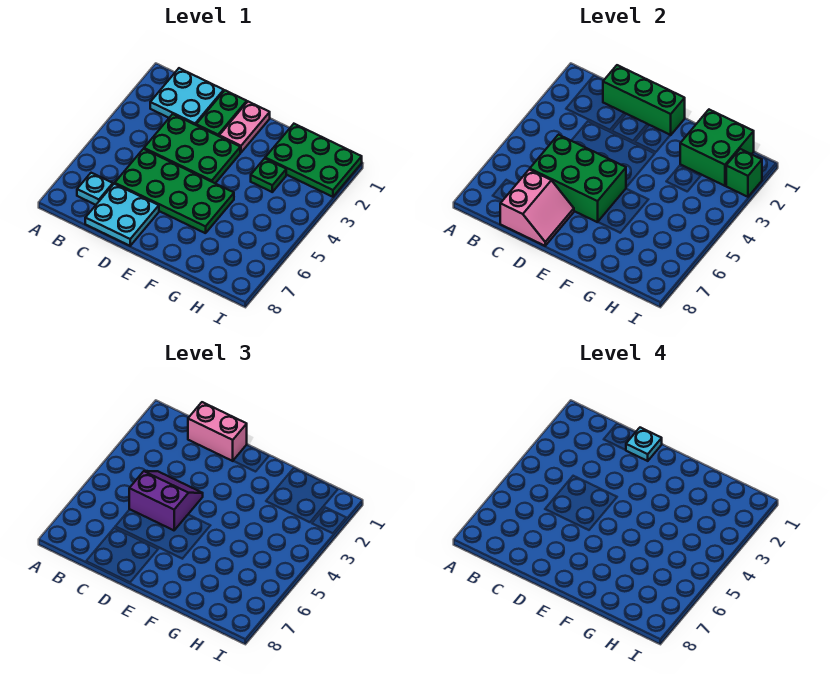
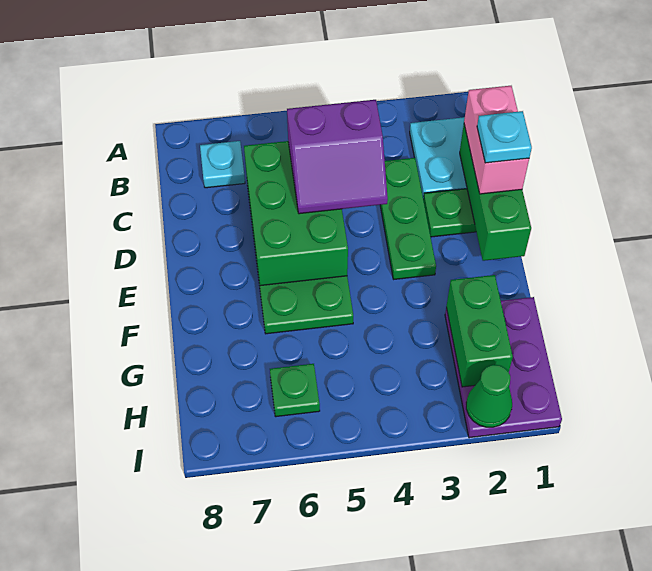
green 2x3 plate [144,114,240,183] -> green 1x3 plate [380,158,436,279]
purple 2x2 slope [129,471,203,530] -> purple 2x2 slope turned to [287,100,388,214]
cyan 2x2 plate [85,184,159,246] -> none
pink 2x2 slope [500,169,574,246] -> none
pink 1x2 plate [219,102,270,152] -> none
green 2x3 plate [265,124,362,197] -> purple 2x3 plate [445,297,562,438]
green 2x2 brick [680,110,754,186] -> green 1x2 brick [446,275,513,387]
green 1x1 plate [251,158,286,192] -> green 1x1 plate moved to [270,364,320,417]
green 1x1 brick [726,149,762,197] -> green 1x1 cone [466,365,512,427]

